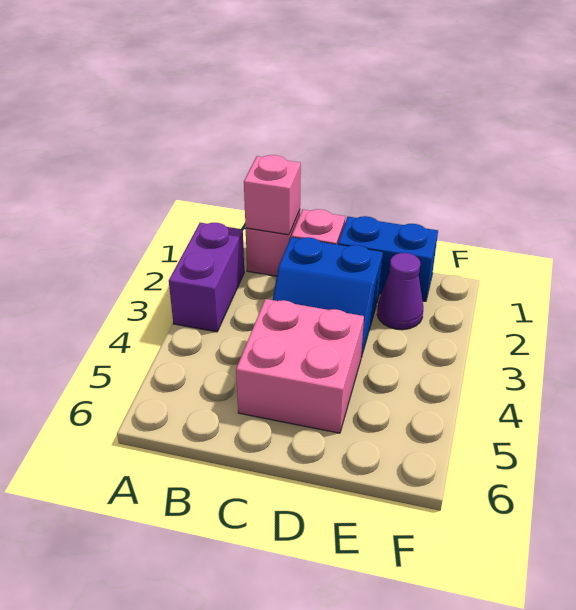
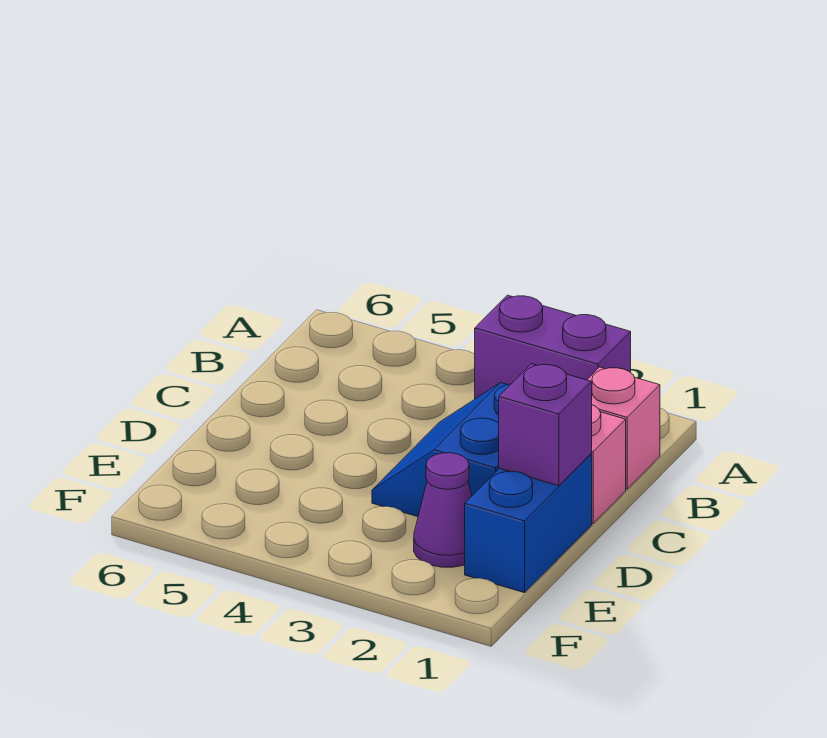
pink 1x1 brick [244,155,301,235] -> none
pink 2x2 brick [236,299,364,433] -> none
none -> purple 1x1 brick [499,364,592,486]

